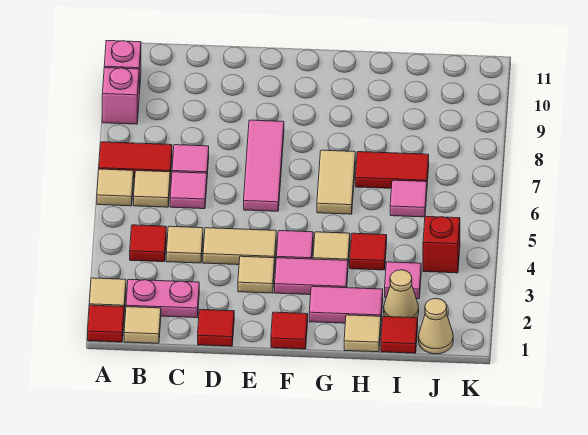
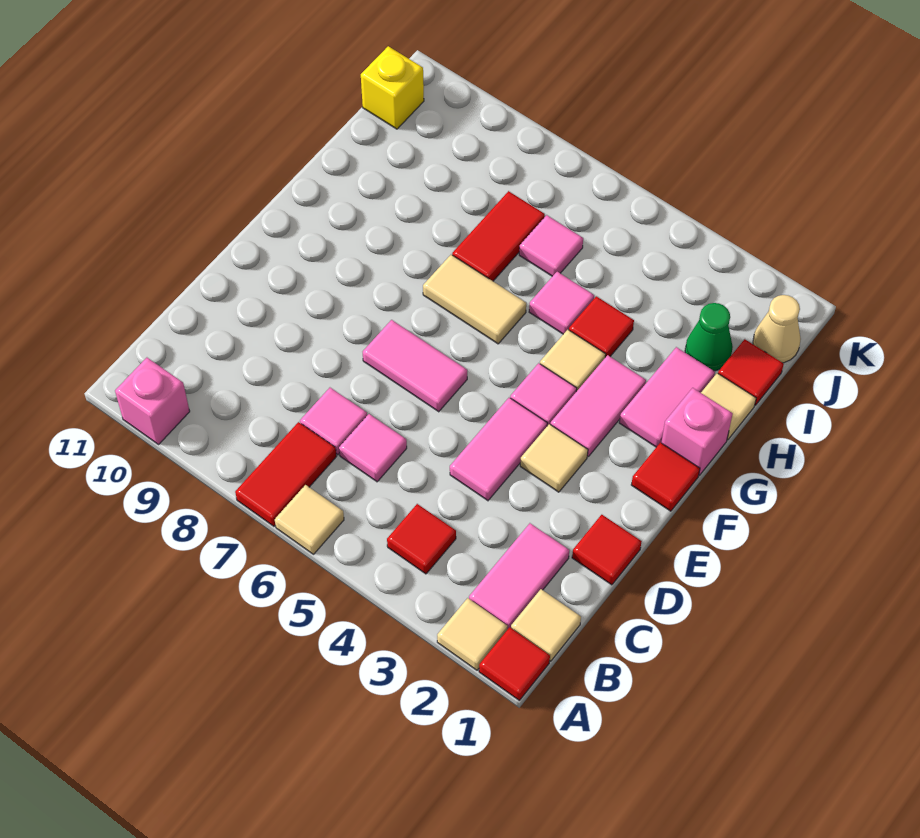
pink 1x1 brick [102,68,139,124] -> pink 1x1 brick moved to [661,388,733,475]
pink 1x2 plate [126,279,199,318] -> pink 1x2 tile [469,523,569,630]
tan 1x1 tile [134,171,170,207] -> none
tan 1x1 tile [166,226,203,263] -> none
tan 1x2 tile [203,228,276,265] -> pink 1x2 tile [450,398,547,501]
pink 1x3 tile [244,120,284,211] -> pink 1x2 tile [363,320,467,412]
tan 1x1 cone [384,270,419,318] -> green 1x1 cone [685,303,733,371]
pink 1x1 tile [385,262,421,299] -> pink 1x1 tile moved to [529,272,594,334]
red 1x1 brick [423,216,460,273] -> none
none -> yellow 1x1 brick [361,46,424,129]

